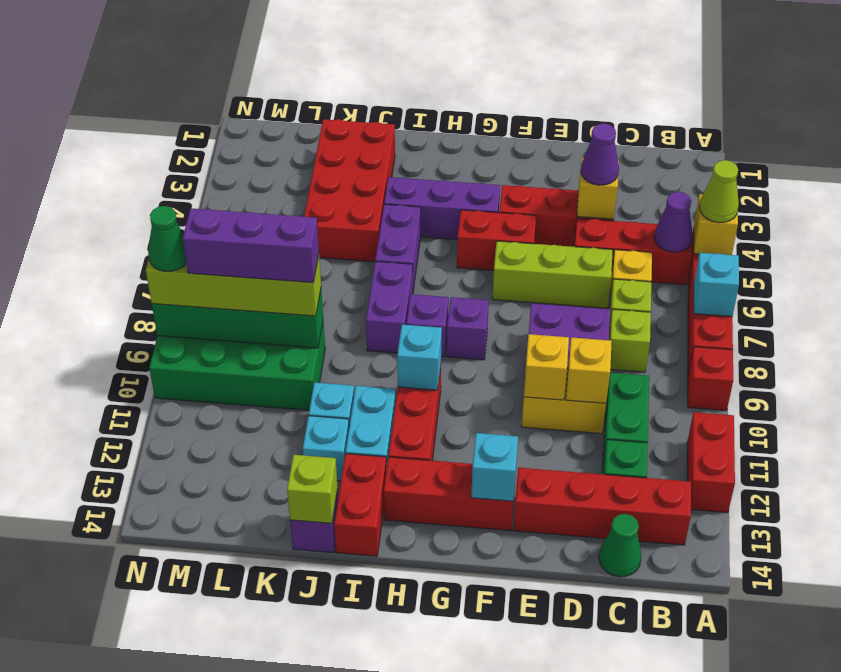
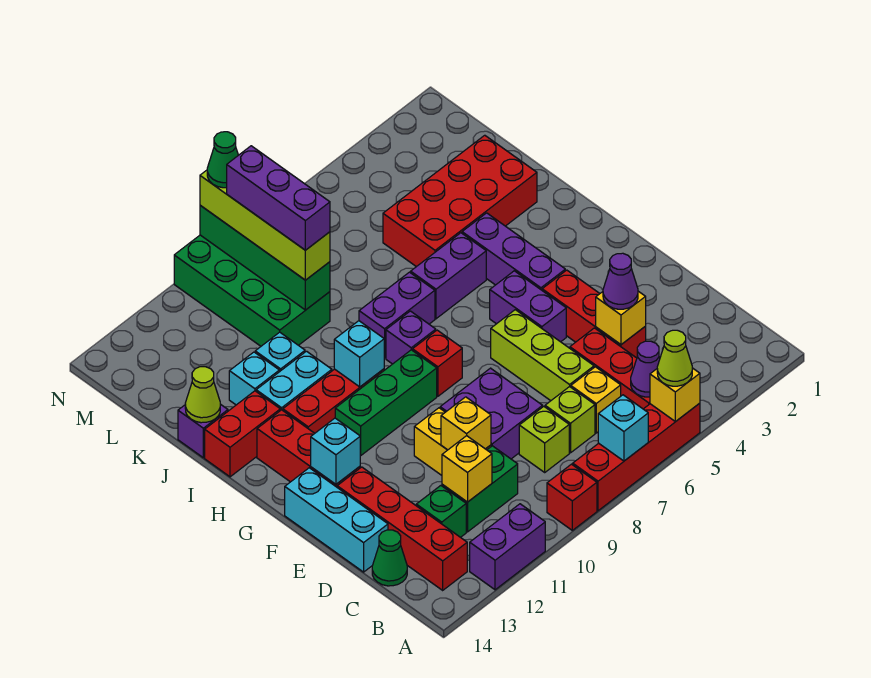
red 1x2 brick [687,412,735,513] -> purple 1x2 brick [470,504,545,590]
none -> cyan 1x3 brick [285,468,388,572]
yellow 1x1 brick [524,334,569,400] -> yellow 1x1 brick moved to [442,436,492,502]
red 1x2 brick [457,210,536,271] -> purple 1x2 brick [490,271,566,342]
purple 1x1 brick [447,297,489,360] -> red 1x1 brick [413,330,462,396]
none -> green 1x3 brick [335,350,437,455]
lime 1x1 brick [287,455,338,523] -> lime 1x1 cone [185,367,220,423]

